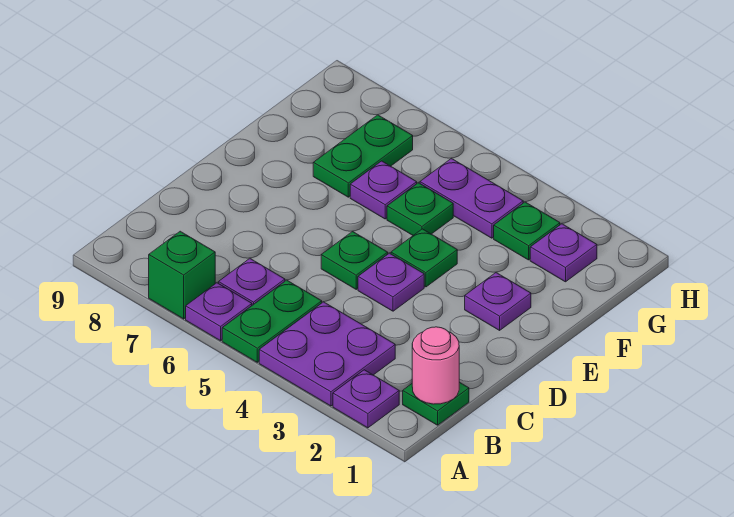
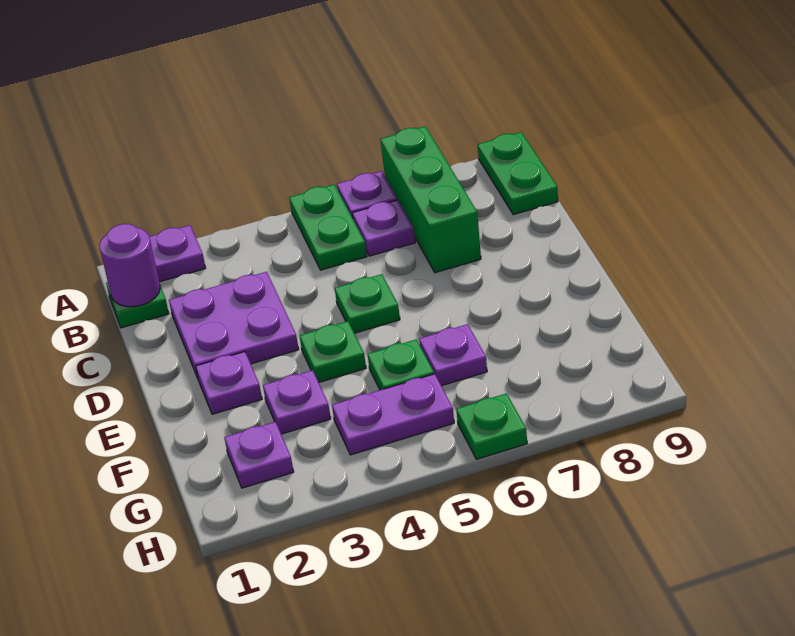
purple 2x2 plate [259,302,395,406] -> purple 2x2 plate moved to [169,272,299,378]
green 1x1 brick [149,231,215,319] -> green 1x3 brick [381,126,481,273]
pink 1x1 round brick [412,327,459,404] -> purple 1x1 round brick [100,224,160,307]
purple 1x1 plate [358,253,424,311] -> purple 1x1 plate moved to [263,370,331,434]
green 1x2 plate [313,115,413,197] -> green 1x2 plate moved to [478,132,558,215]
green 1x1 plate [494,202,560,260] -> green 1x1 plate moved to [456,393,527,459]

